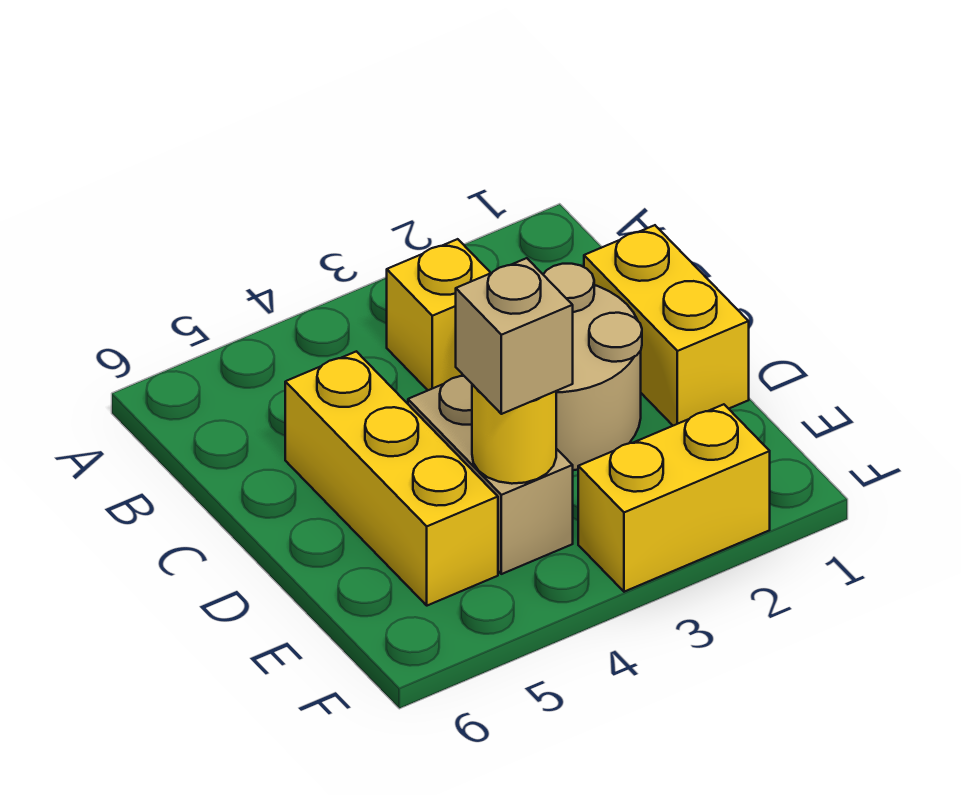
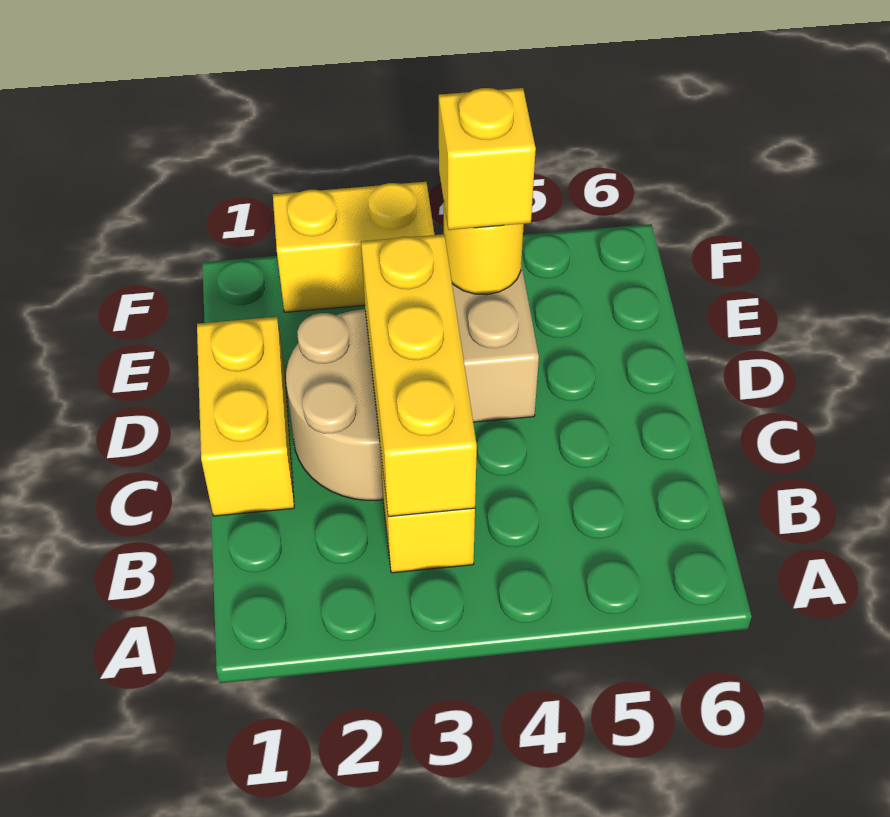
yellow 1x3 brick [285,351,498,606] -> yellow 1x3 brick moved to [361,234,477,517]
tan 1x1 brick [456,258,573,414] -> yellow 1x1 brick [439,88,536,230]

